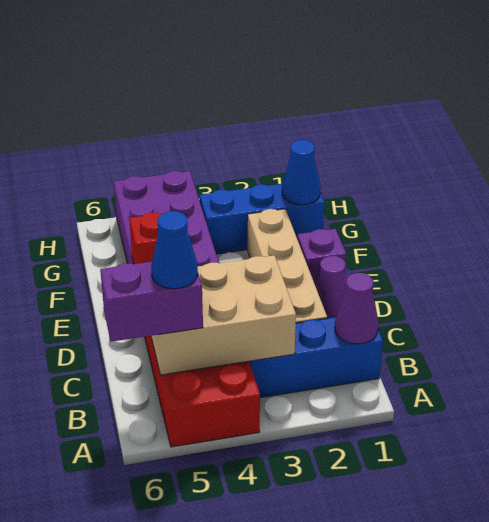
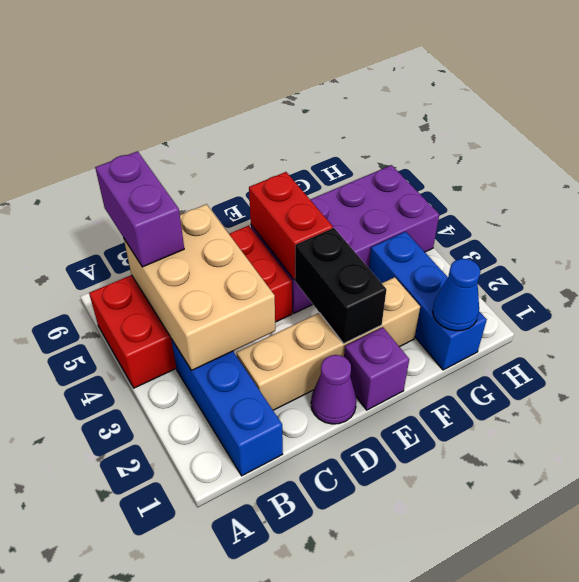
purple 1x1 cone [335,273,378,344] -> none
blue 1x1 cone [151,211,198,289] -> none
none -> black 1x2 brick [295,228,386,344]
red 1x1 brick [129,213,163,264] -> red 1x2 brick [249,172,333,280]

